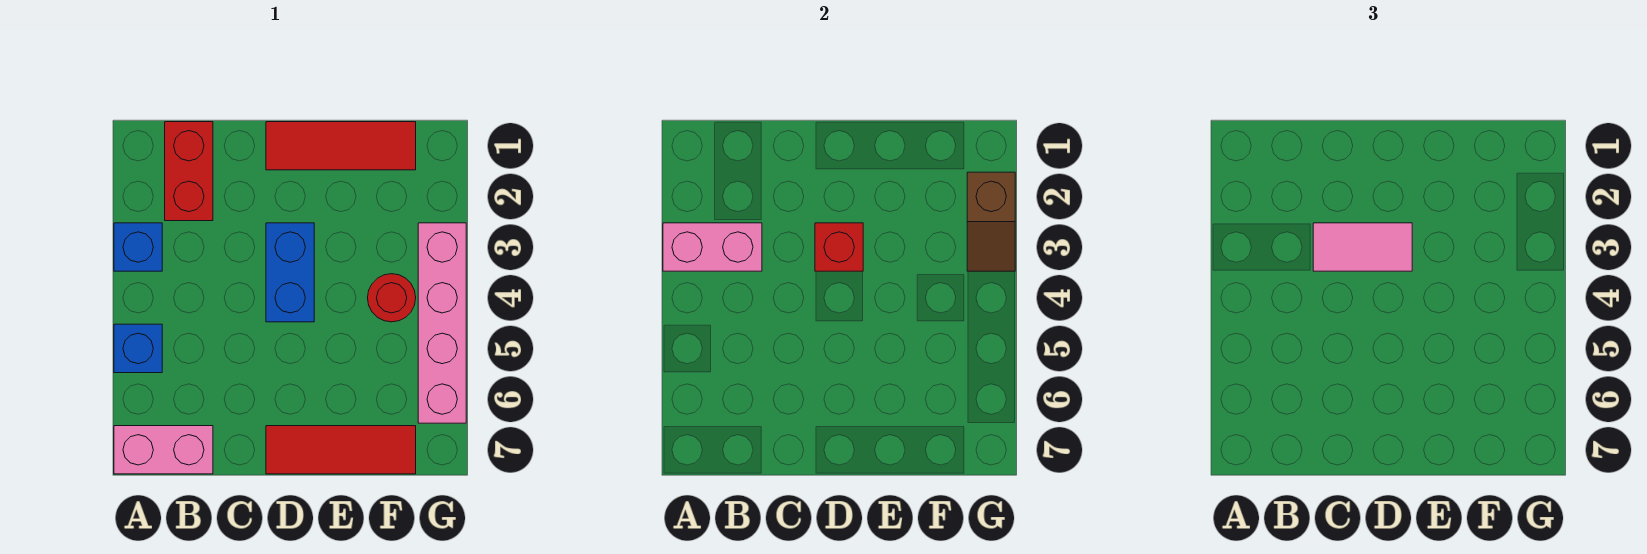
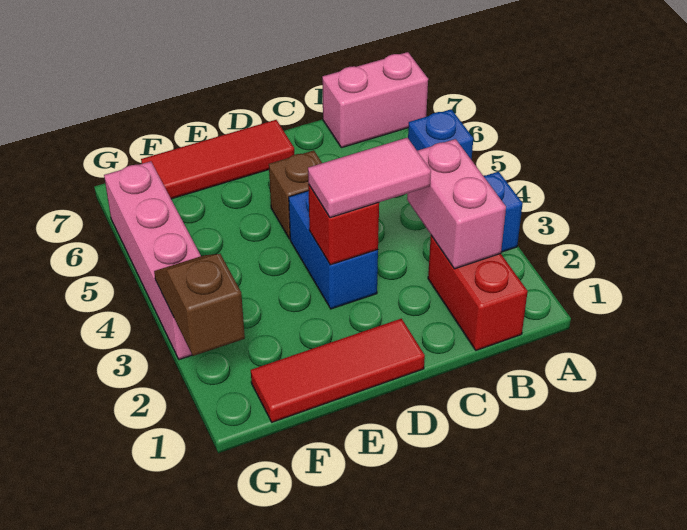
pink 1x2 brick [663,223,762,271] -> pink 1x2 brick turned to [407,139,506,269]
none -> brown 1x1 brick [269,150,322,239]
red 1x1 round brick [368,274,416,322] -> none

